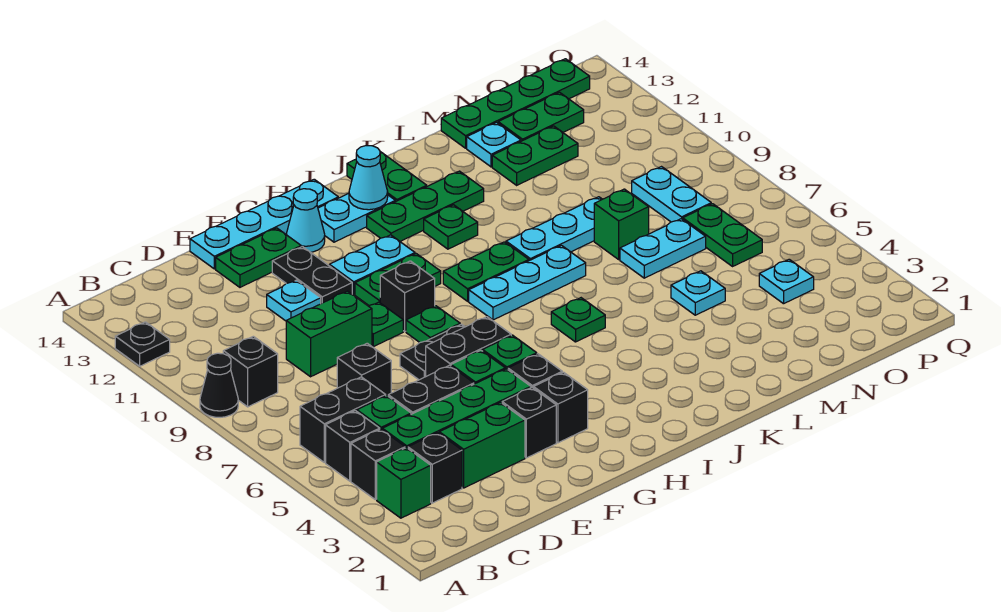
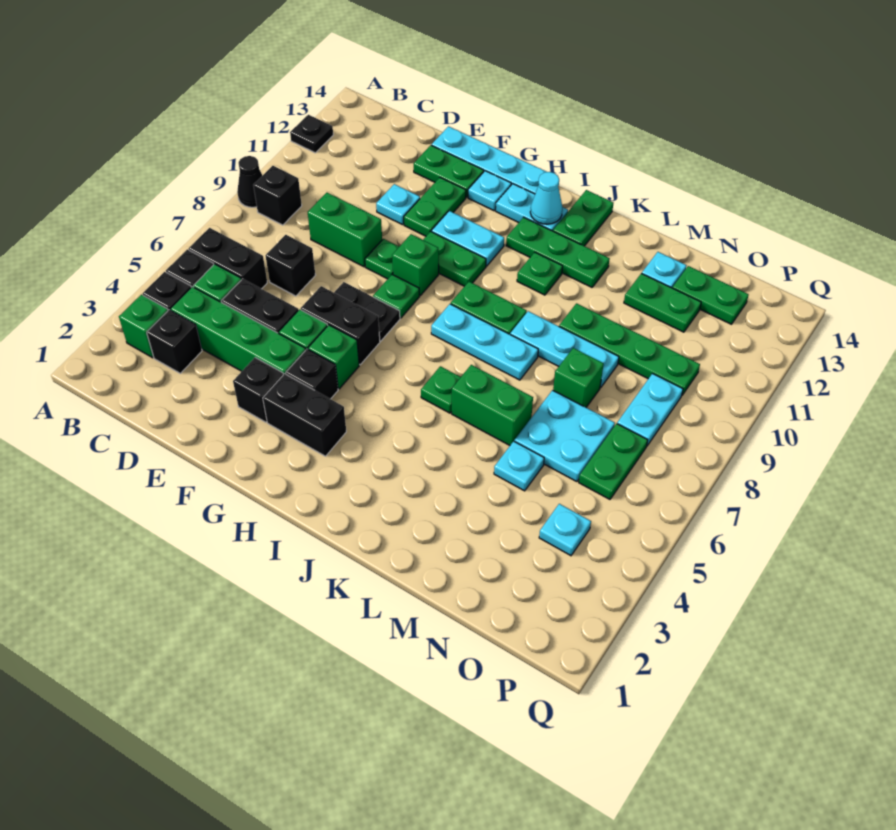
green 1x2 brick [439,402,525,488] -> green 1x2 brick moved to [452,365,533,445]
black 1x2 plate [272,247,352,304] -> green 1x2 plate [404,178,466,236]
black 1x1 brick [534,372,588,443] -> black 1x2 brick [263,374,346,456]
black 1x1 brick [380,261,435,331] -> green 1x1 brick [392,234,439,295]
cyan 1x1 cone [286,189,325,252] -> cyan 1x1 plate [468,171,511,211]
cyan 1x2 plate [620,219,706,278] -> cyan 2x2 plate [514,390,615,482]
green 1x4 plate [441,59,590,148] -> green 1x4 plate moved to [559,303,700,395]

